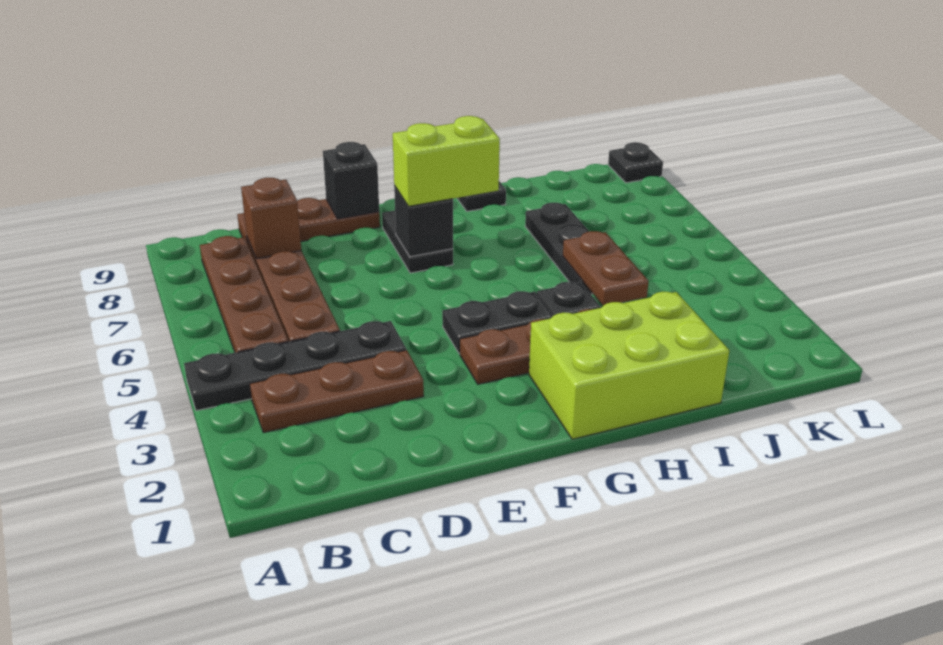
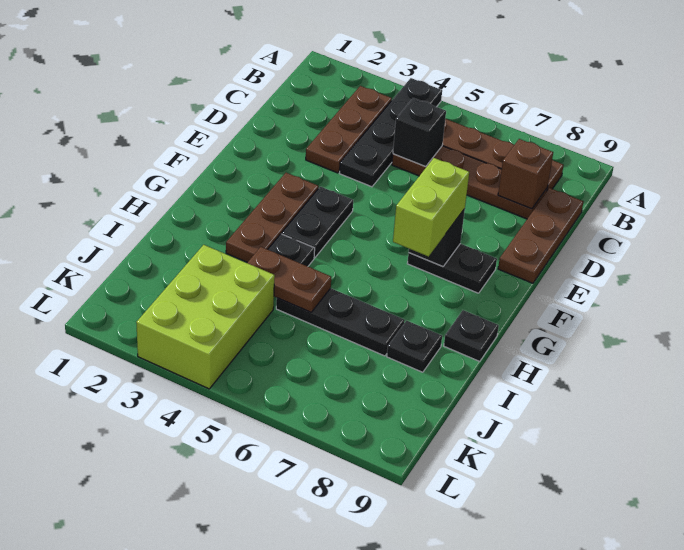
black 1x1 brick [323,142,379,219] -> black 1x1 brick moved to [393,98,446,167]
lime 2x3 brick [529,292,729,439] -> lime 2x3 brick moved to [136,245,275,389]
black 1x1 plate [608,142,663,183] -> black 1x1 plate moved to [387,321,442,372]

